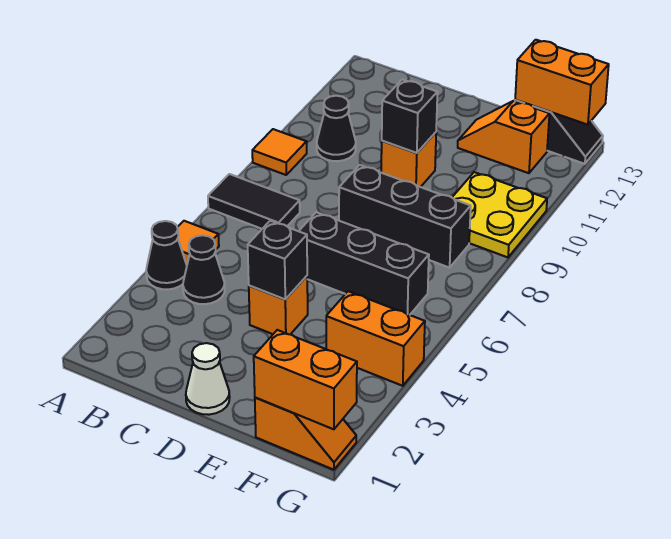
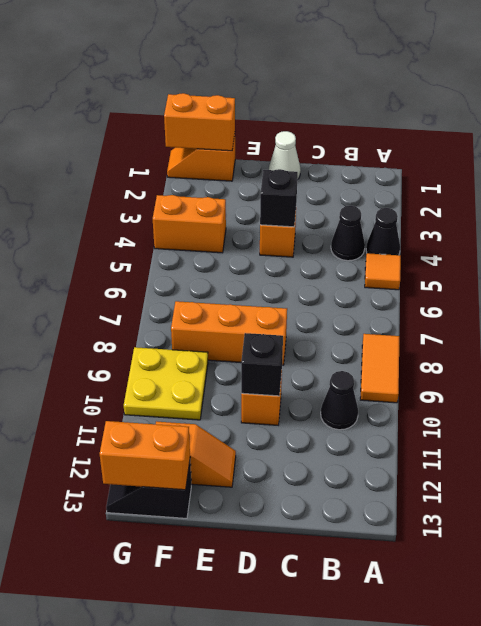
black 1x2 tile [208,174,300,229] -> none
orange 1x1 tile [252,129,307,175] -> orange 1x2 tile [360,334,399,403]
black 1x3 brick [299,212,429,315] -> none
black 1x3 brick [339,165,471,268] -> orange 1x3 brick [171,301,287,365]

